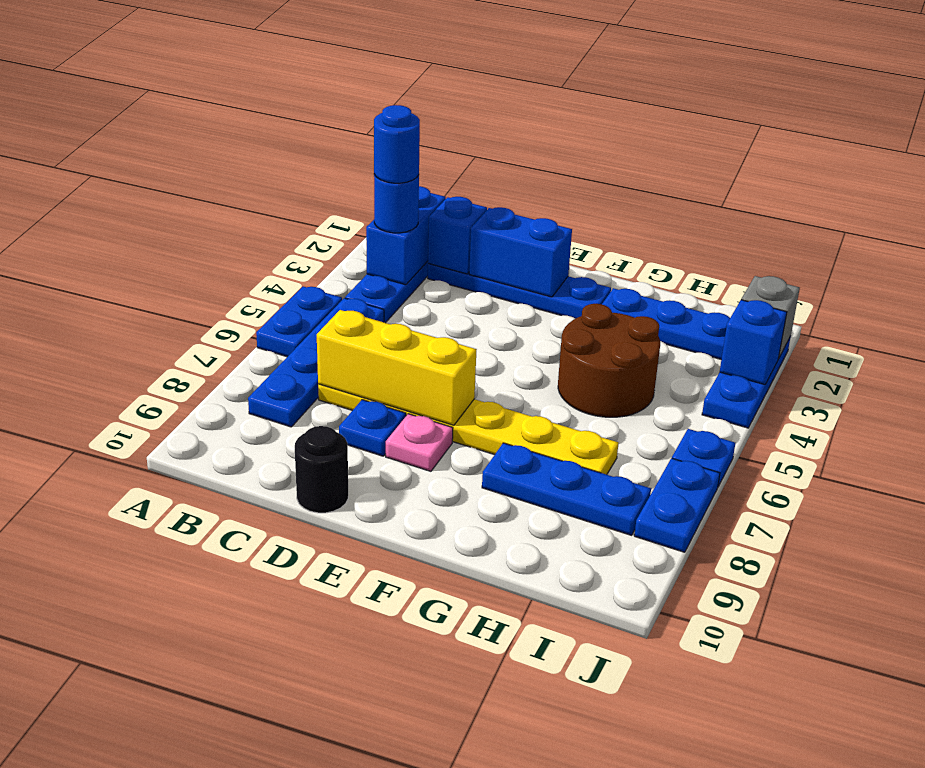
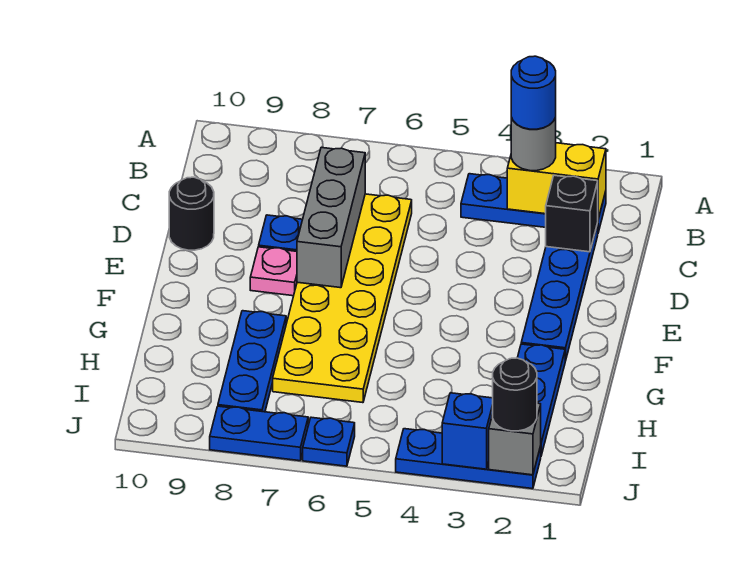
blue 1x2 plate [256,286,342,357] -> none
blue 1x2 brick [366,186,446,285] -> yellow 1x2 brick [507,143,606,218]
blue 1x1 round brick [374,174,419,233] -> grey 1x1 round brick [511,118,556,171]
blue 1x4 plate [248,298,384,427] -> none
blue 1x1 brick [428,197,487,274] -> black 1x1 brick [546,175,598,252]
yellow 1x6 plate [318,384,619,475] -> yellow 2x6 plate [273,194,412,403]
yellow 1x3 brick [317,310,477,425] -> grey 1x3 brick [297,147,365,288]
blue 1x2 brick [469,207,572,297] -> none
brown 2x2 round brick [558,304,660,417] -> none
none -> black 1x1 round brick [493,358,537,431]

